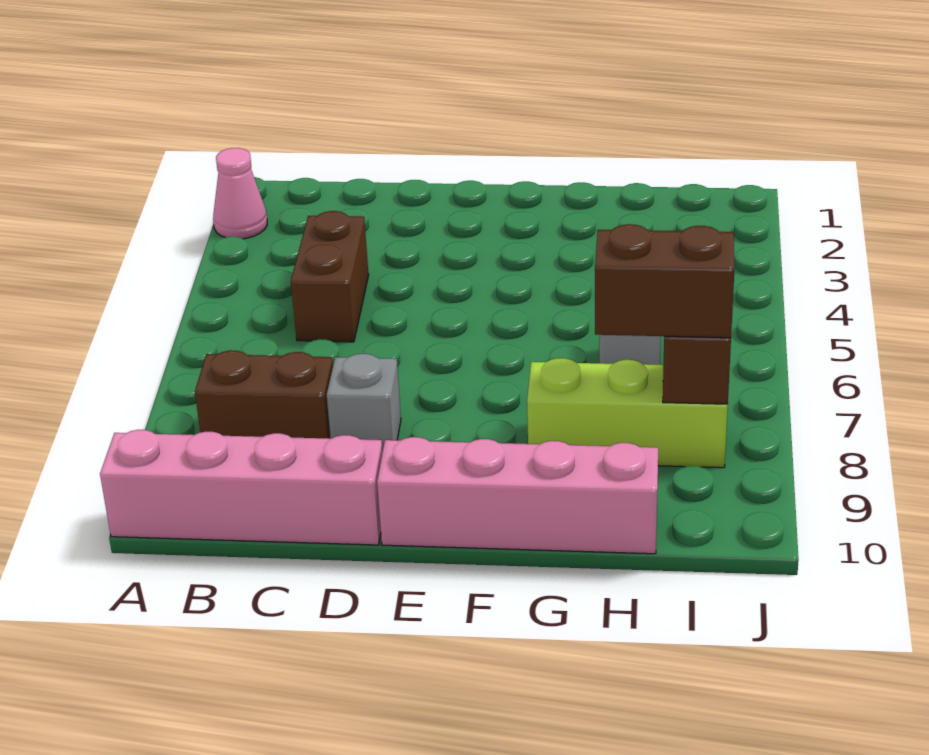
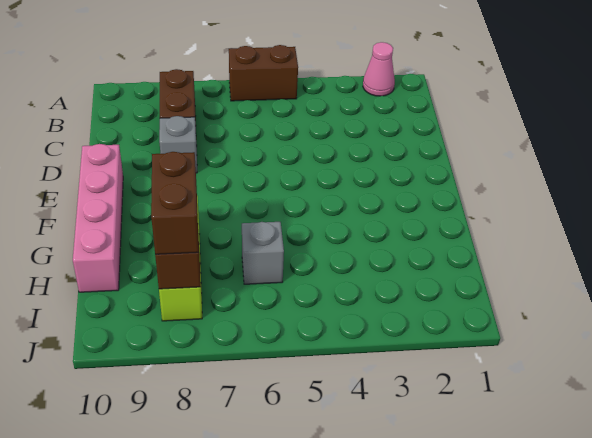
pink 1x4 brick [100,430,383,545] -> none
brown 1x2 brick [291,211,369,342] -> brown 1x2 brick moved to [229,45,298,101]

